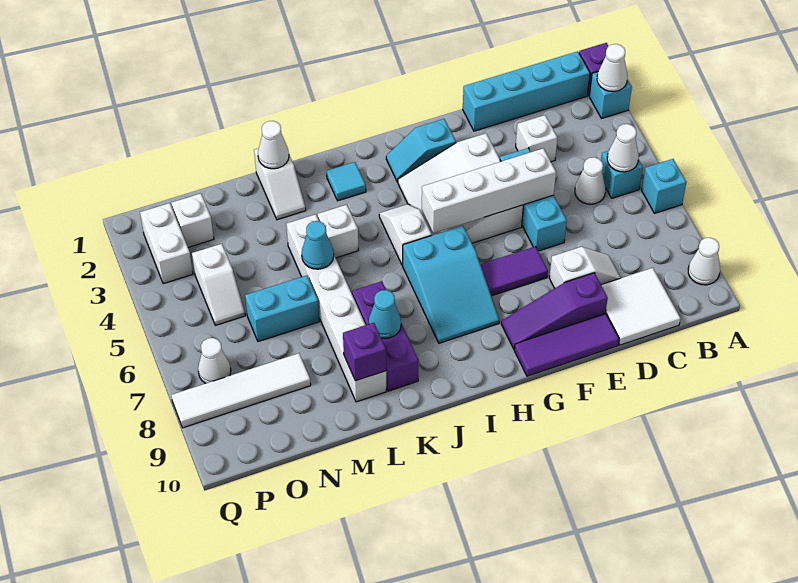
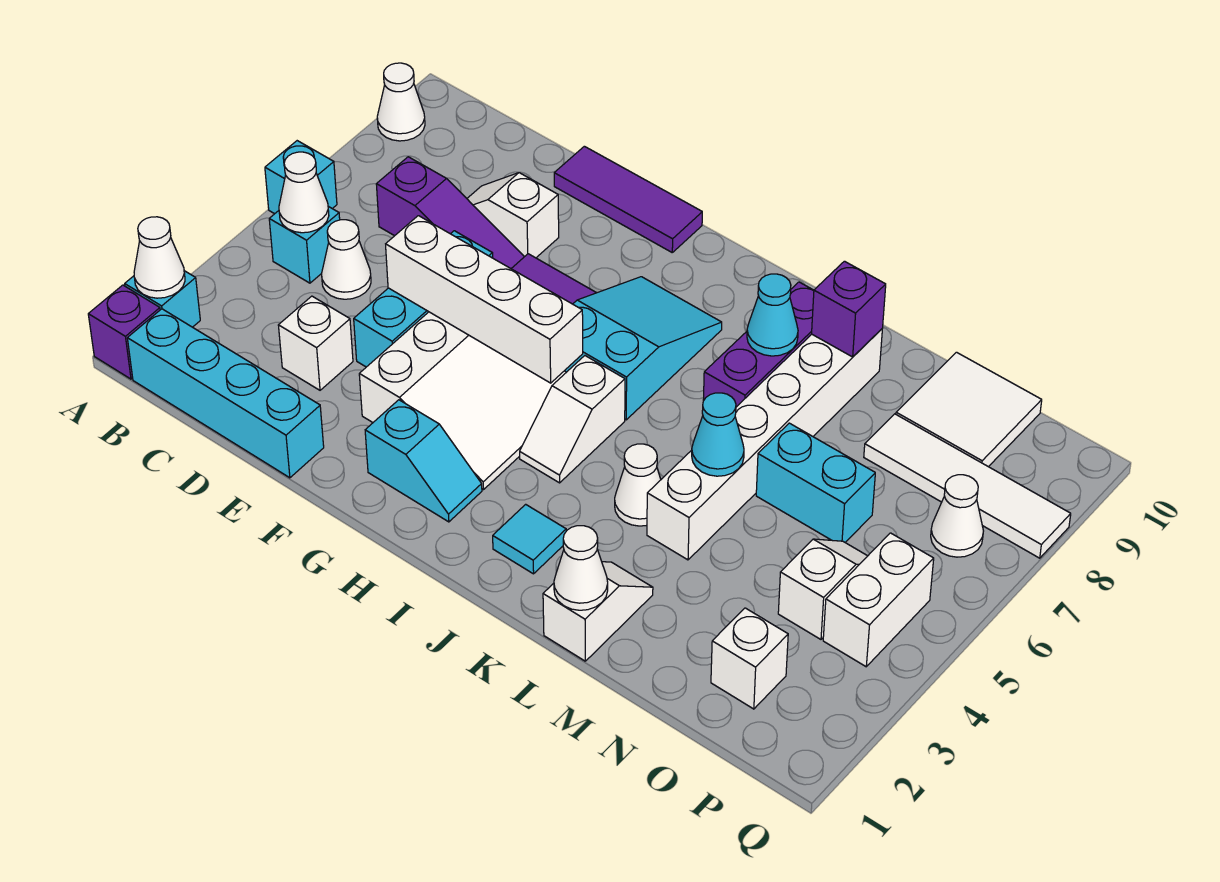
white 2x2 tile [601,268,681,345] -> white 2x2 tile moved to [896,352,1042,467]
purple 1x3 slope [501,273,608,349] -> purple 1x3 slope moved to [376,157,524,268]
white 1x1 brick [318,205,358,258] -> white 1x1 cone [615,444,661,526]
white 1x2 brick [140,203,193,284] -> white 1x2 brick moved to [823,533,934,667]

